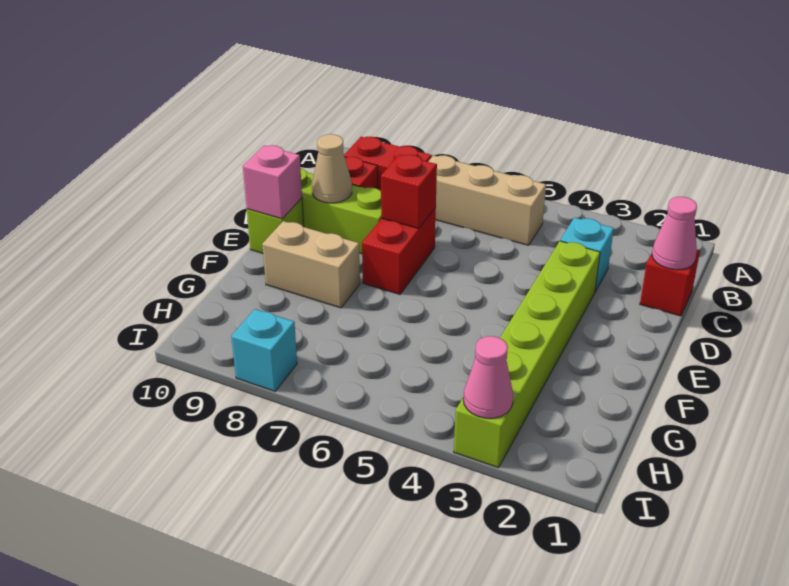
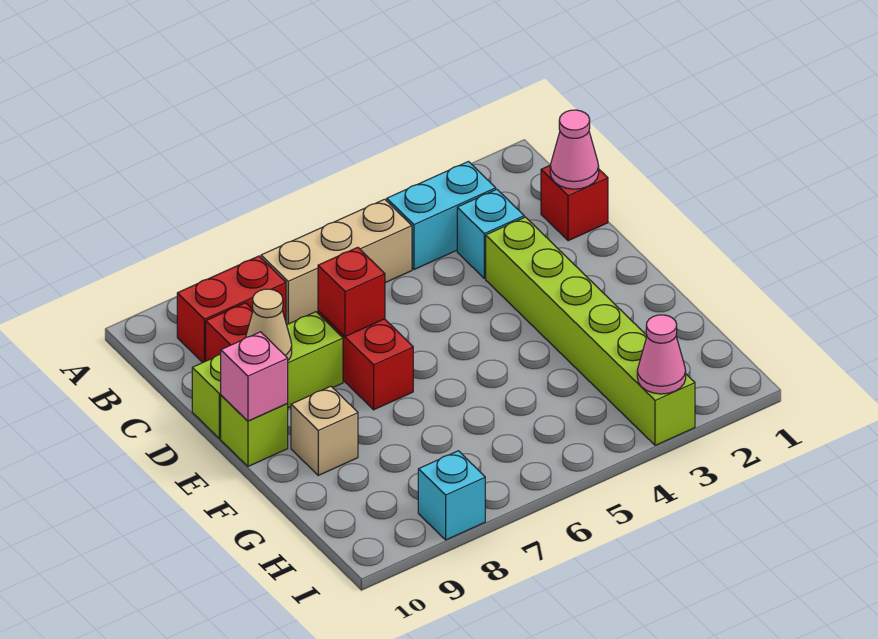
none -> cyan 1x2 brick [387,162,496,269]
tan 1x2 brick [262,221,360,308] -> tan 1x1 brick [291,386,358,475]

